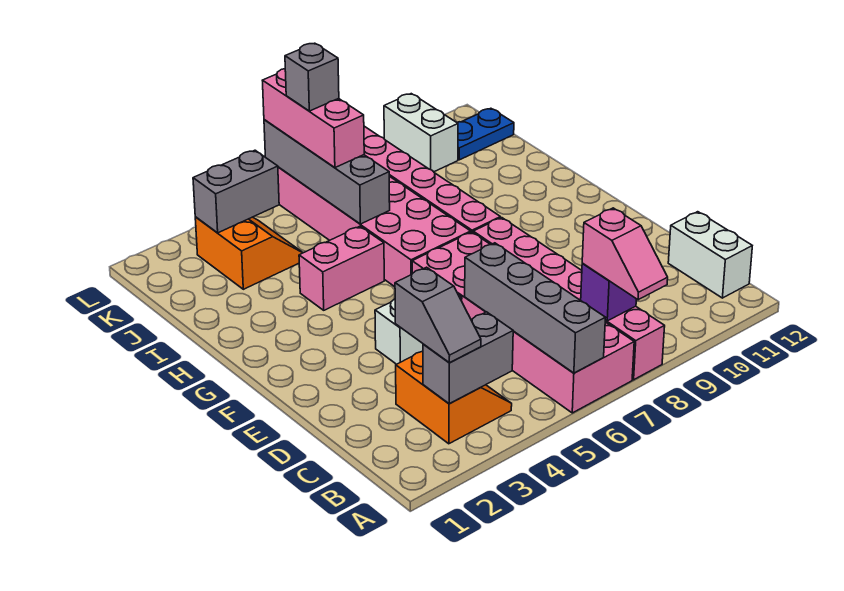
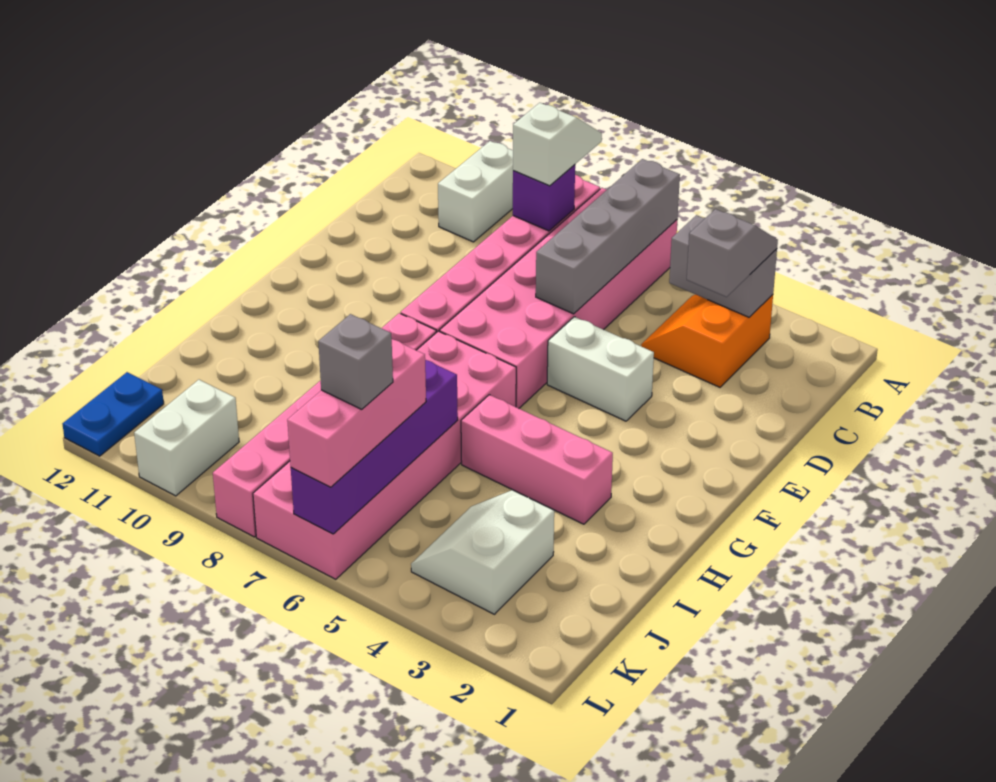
pink 1x2 slope [582,208,668,300] -> white 1x2 slope [513,103,602,186]
white 1x2 brick [668,212,752,298] -> white 1x2 brick moved to [438,141,513,242]
pink 1x2 brick [299,226,384,310] -> pink 1x3 brick [461,395,613,524]
grey 1x4 brick [264,120,390,224] -> purple 1x4 brick [291,360,458,534]
orange 2x2 slope [195,217,303,289] -> white 2x2 slope [411,490,554,614]
grey 1x2 brick [193,150,279,233] -> none
blue 1x2 plate [457,108,514,160] -> blue 1x2 plate turned to [63,372,164,456]

